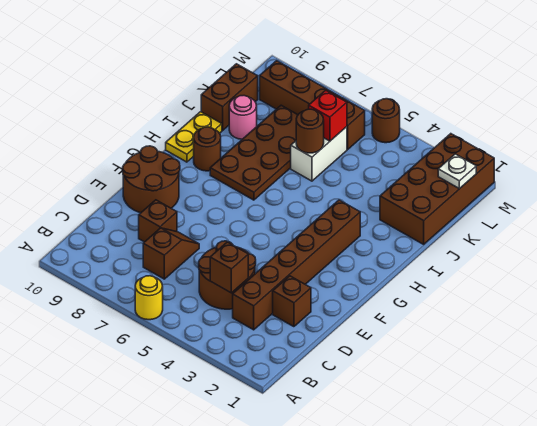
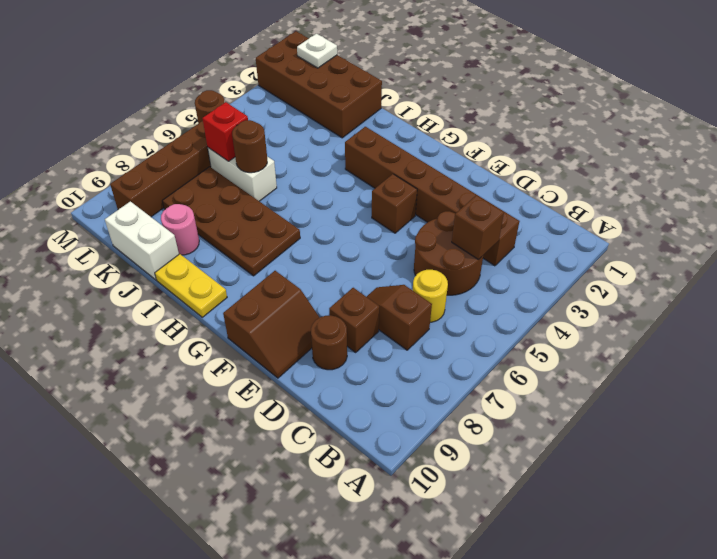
yellow 1x1 round brick [135,276,163,320] -> yellow 1x1 round brick moved to [413,270,448,322]
brown 1x1 brick [273,276,311,327] -> brown 1x1 brick moved to [372,174,417,233]
brown 2x2 round brick [123,146,180,213] -> brown 2x2 slope [223,271,320,378]
brown 1x1 round brick [194,127,221,171] -> brown 1x1 round brick moved to [311,315,347,370]
brown 1x2 brick [201,64,258,130] -> white 1x2 brick [105,201,179,280]

